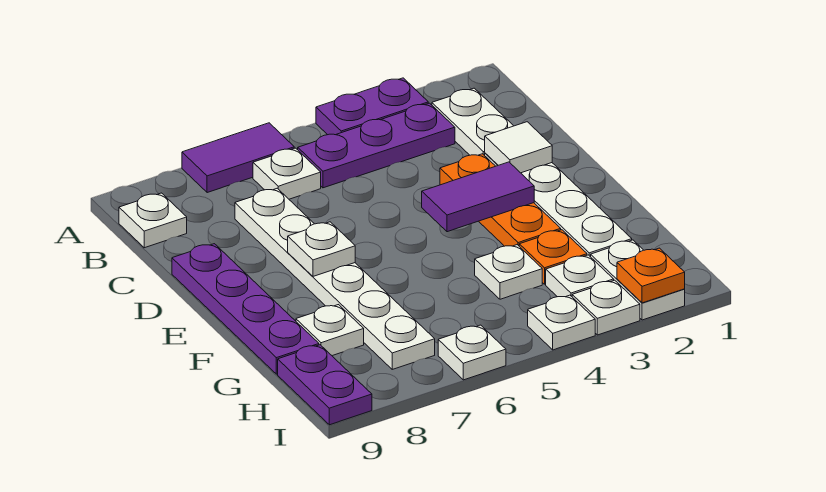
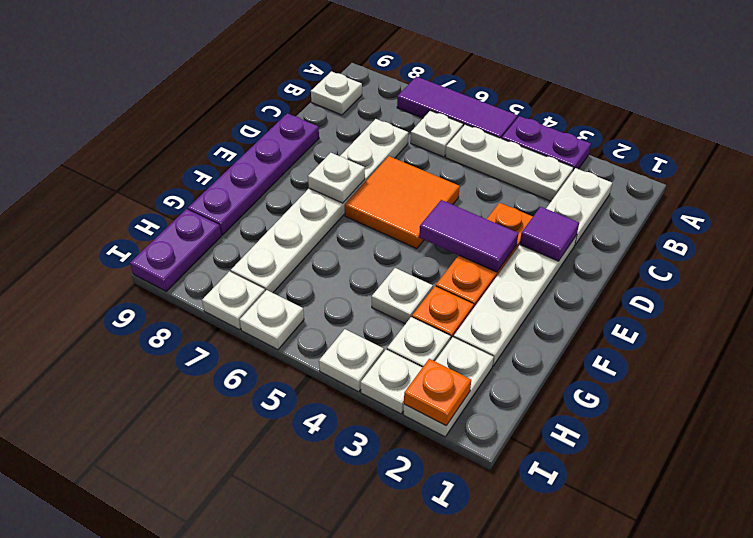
purple 1x2 tile [182,123,294,193] -> purple 1x3 tile [397,76,517,139]
purple 1x3 plate [298,103,455,188] -> white 1x3 plate [445,124,573,201]
white 1x1 tile [485,122,552,173] -> purple 1x1 tile [520,207,579,261]
none -> orange 2x2 tile [345,156,460,249]
white 1x1 plate [296,305,364,356] -> white 1x1 plate moved to [202,271,265,330]

